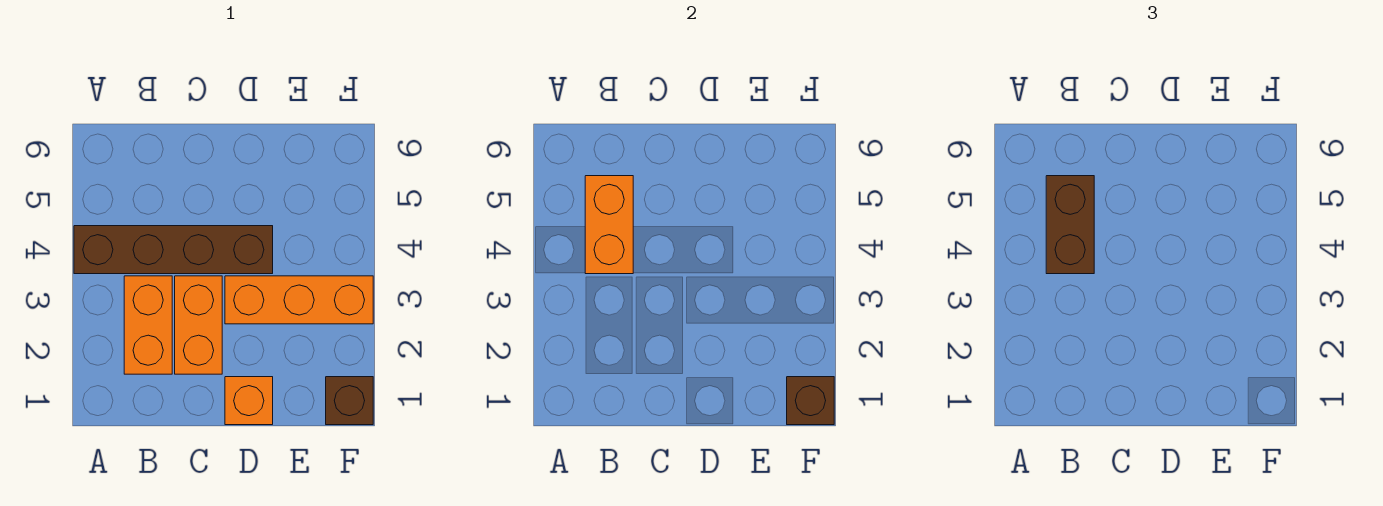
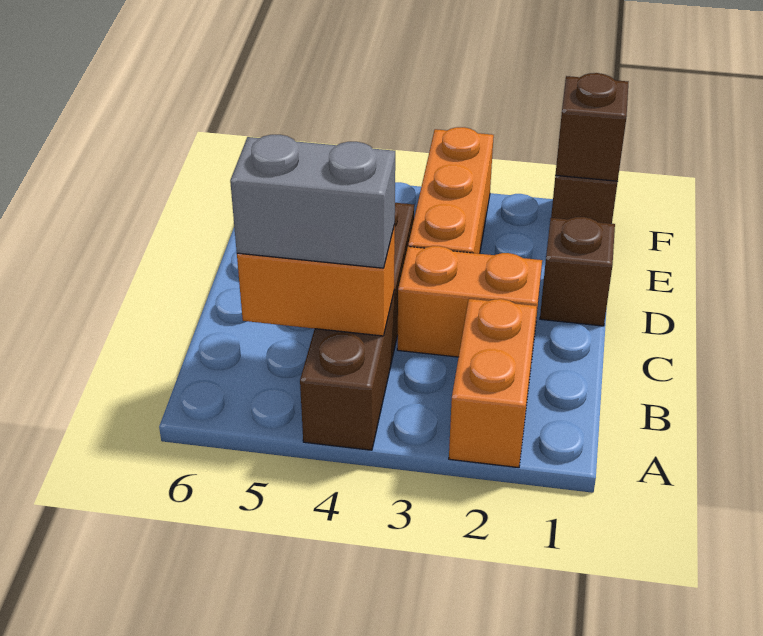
orange 1x2 brick [124,276,172,374] -> orange 1x2 brick turned to [449,299,537,468]
brown 1x2 brick [1046,176,1094,274] -> grey 1x2 brick [230,135,395,268]
orange 1x1 brick [225,377,273,425] -> brown 1x1 brick [540,217,615,326]

